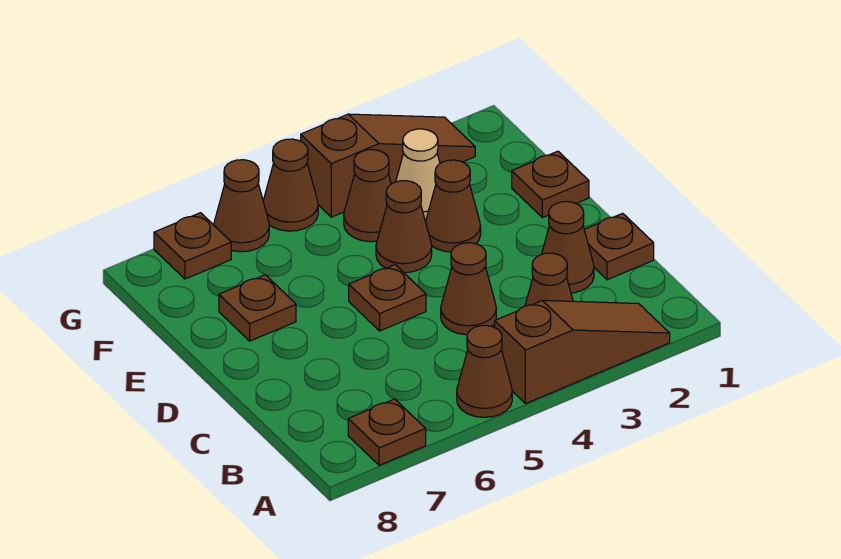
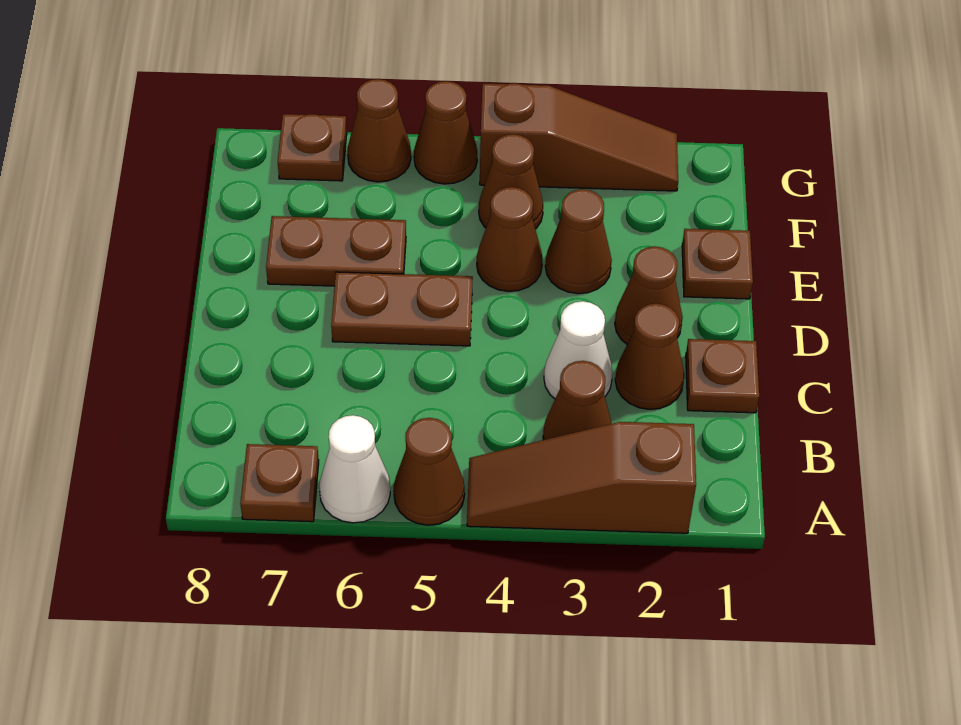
brown 1x3 slope [495,301,670,404] -> brown 1x3 slope turned to [467,422,696,533]
none -> white 1x1 cone [319,415,390,523]
none -> white 1x1 cone [544,301,613,399]
brown 1x1 cone [441,243,496,335] -> brown 1x1 cone moved to [615,246,683,344]
brown 1x1 plate [349,265,426,331] -> brown 1x2 plate [331,272,473,346]
brown 1x1 plate [219,275,296,341] -> brown 1x2 plate [266,216,406,286]
tan 1x1 cone [396,129,440,221] -> none

